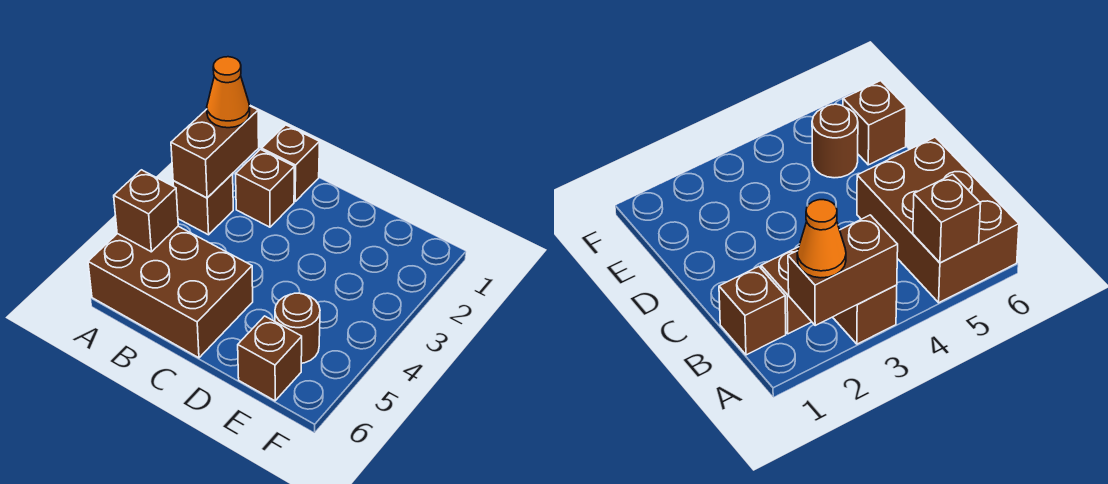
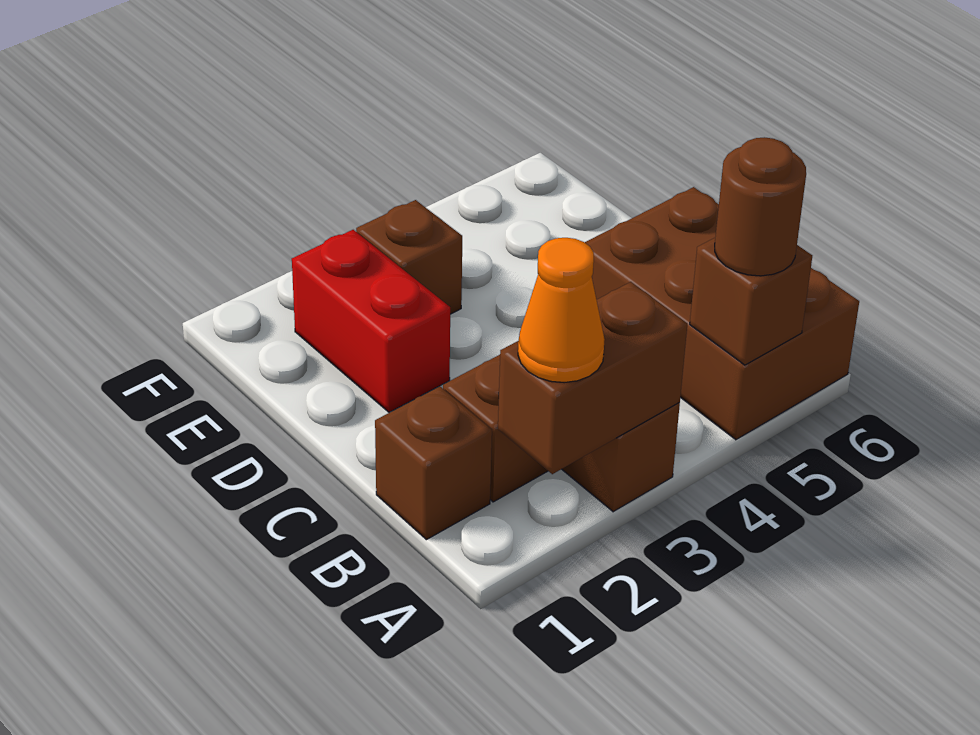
none -> red 1x2 brick [292,230,450,412]
brown 1x1 round brick [275,293,320,363] -> brown 1x1 round brick moved to [715,137,806,276]
brown 1x1 brick [238,316,302,401] -> brown 1x1 brick moved to [356,200,462,314]

